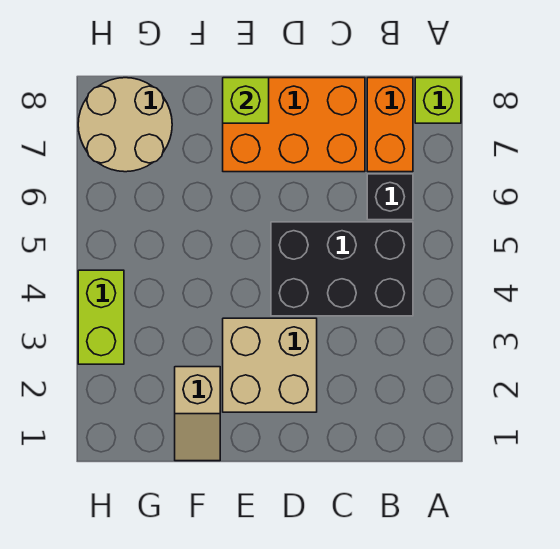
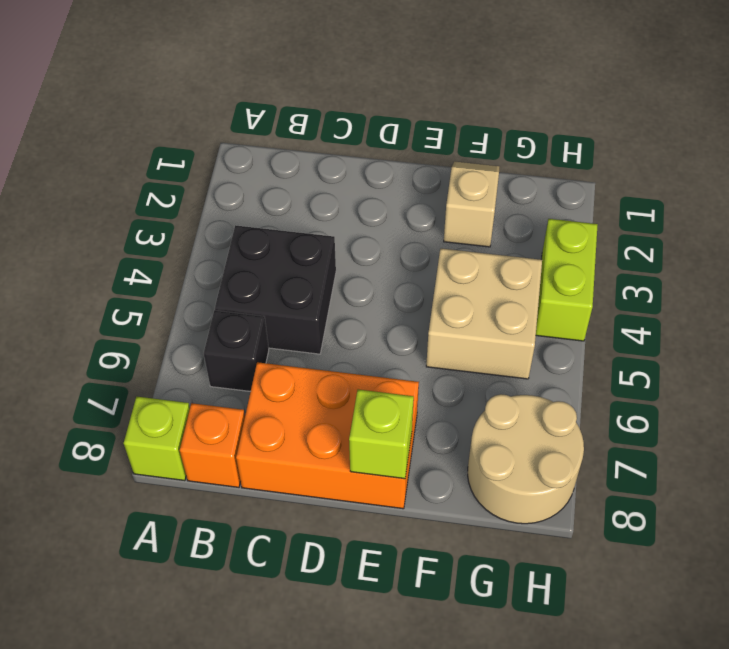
black 2x3 brick [271,222,413,316] -> black 2x2 brick [215,225,336,354]
orange 1x2 brick [367,78,413,172] -> orange 1x1 brick [180,403,245,487]
tan 2x2 brick [223,318,317,412] -> tan 2x2 brick moved to [426,248,542,379]

